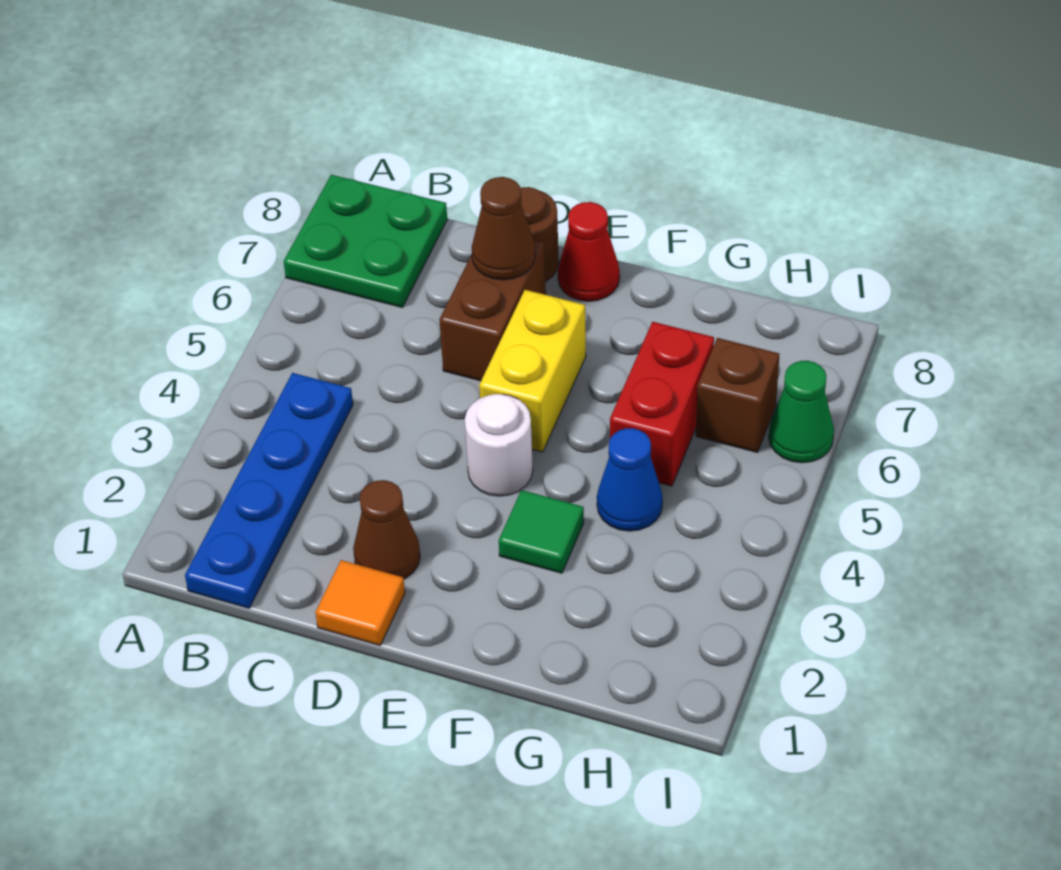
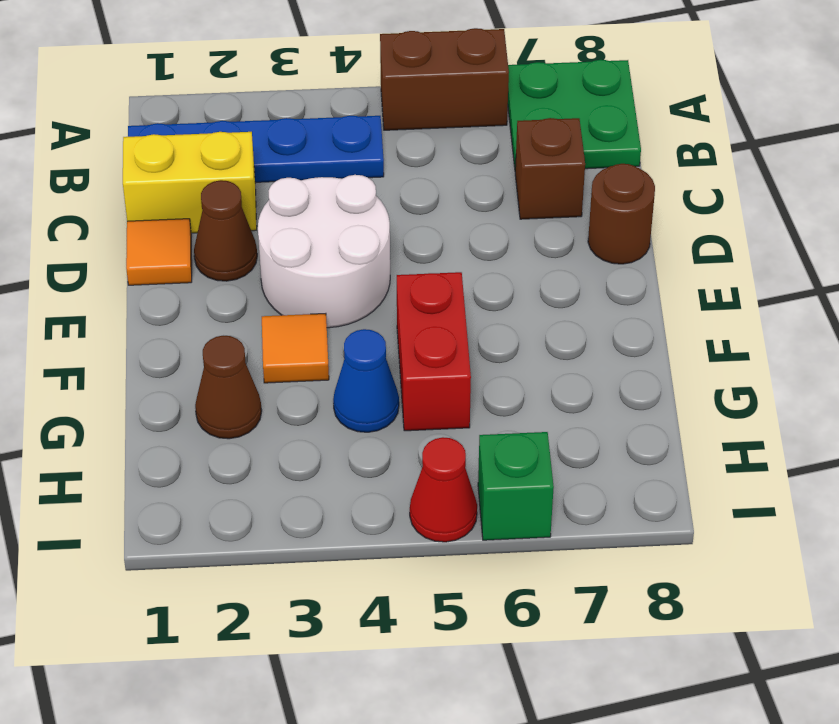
brown 1x2 brick [439,240,546,381] -> brown 1x2 brick moved to [380,28,509,130]
brown 1x1 cone [472,177,535,280] -> brown 1x1 cone moved to [195,336,262,439]
white 1x1 round brick [465,394,533,496] -> white 2x2 round brick [258,175,390,328]
yellow 1x2 brick [479,290,586,452] -> yellow 1x2 brick moved to [123,132,257,233]
red 1x1 cone [558,202,620,301] -> red 1x1 cone moved to [410,437,477,542]
green 1x1 tile [499,490,584,573] -> orange 1x1 tile [262,314,329,383]
red 1x2 brick [610,322,714,486] -> red 1x2 brick turned to [397,272,471,431]
brown 1x1 brick [696,338,779,452] -> brown 1x1 brick moved to [515,118,585,219]
green 1x1 cone [769,361,834,463] -> green 1x1 brick [478,432,554,540]

